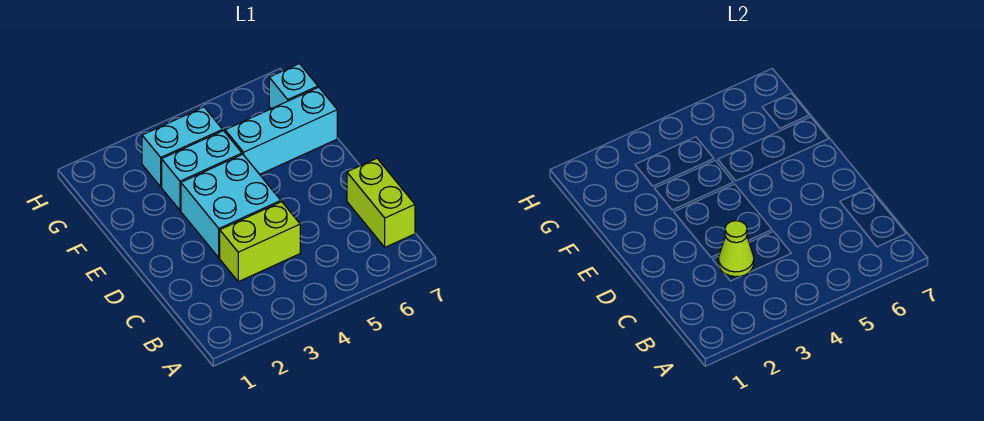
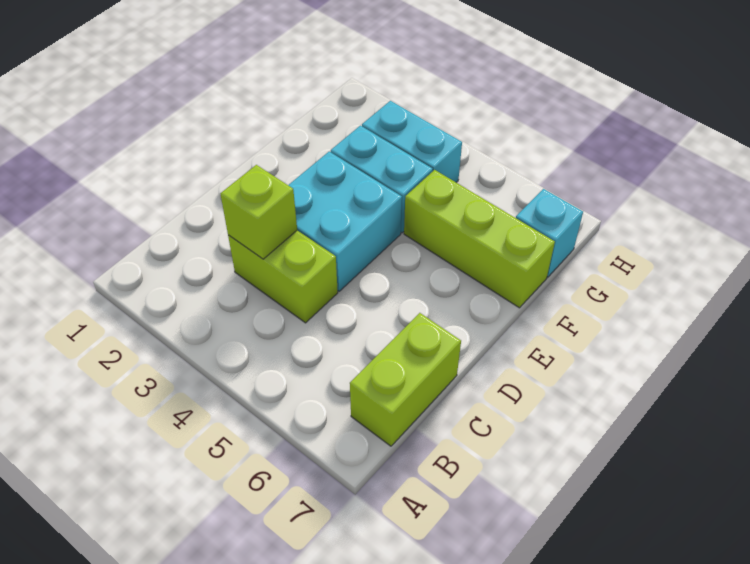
lime 1x1 cone [718,221,754,277] -> lime 1x1 brick [221,165,297,259]
cyan 1x3 brick [225,87,337,174] -> lime 1x3 brick [404,170,555,308]

